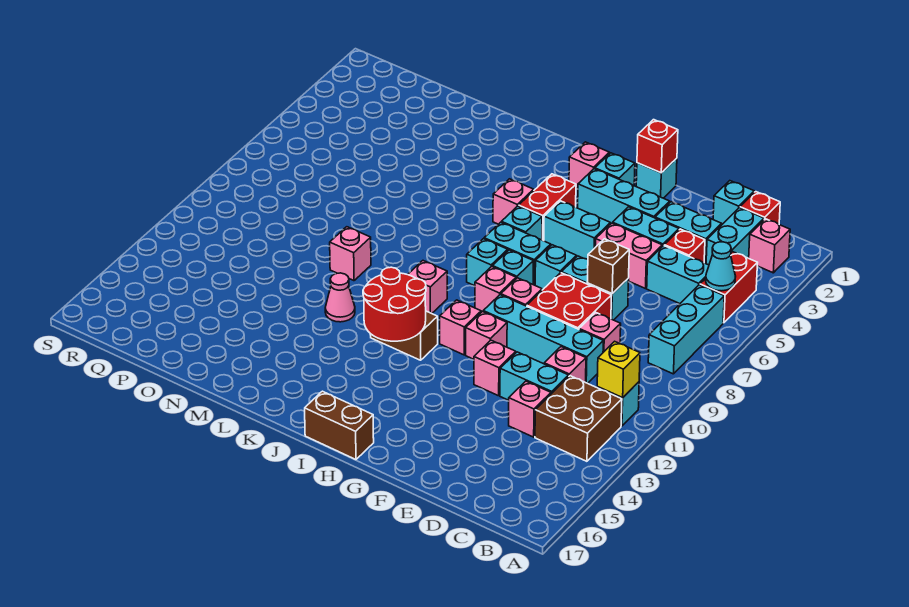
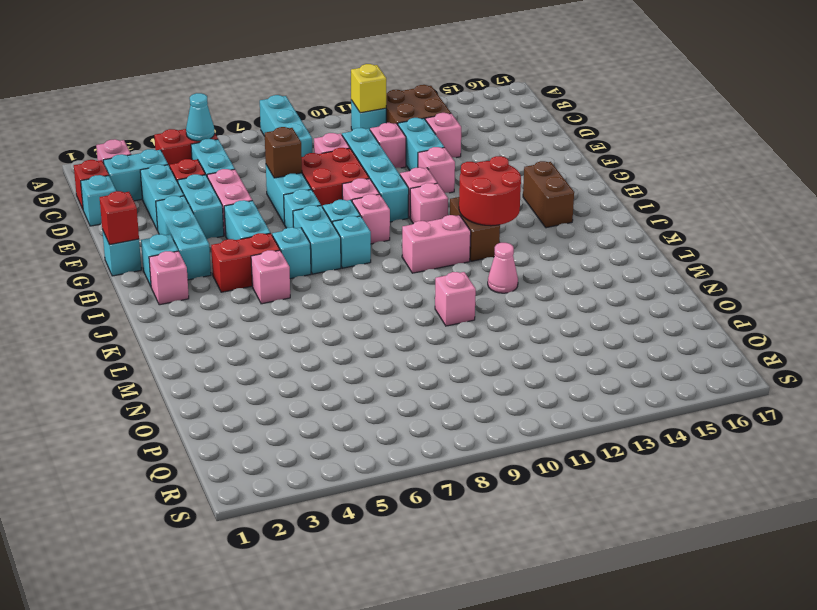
cyan 1x3 brick [648,285,724,374] -> cyan 1x3 brick turned to [260,95,312,157]
brown 1x2 brick [305,391,374,460] -> brown 1x2 brick moved to [523,161,574,228]
pink 1x1 brick [408,261,447,314] -> pink 1x2 brick [402,215,471,273]

